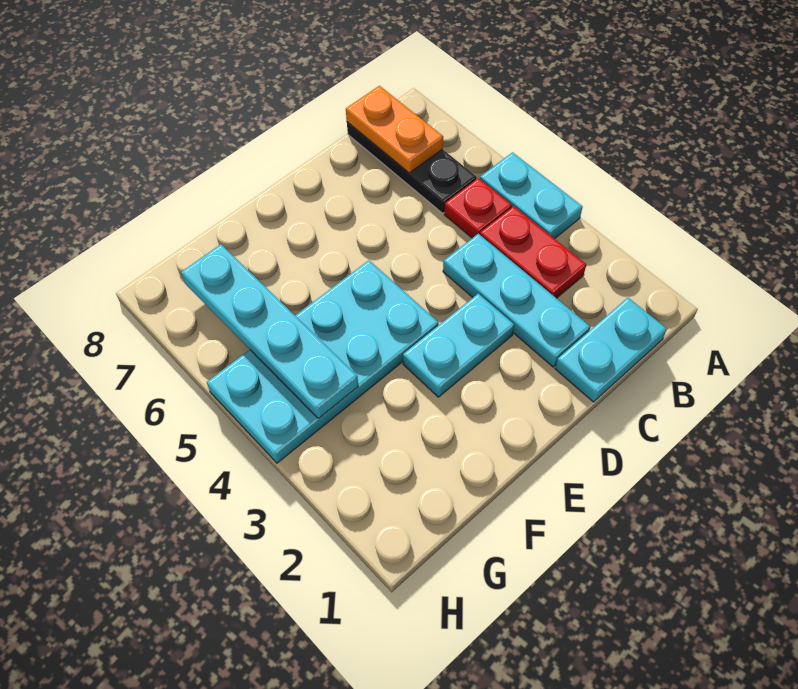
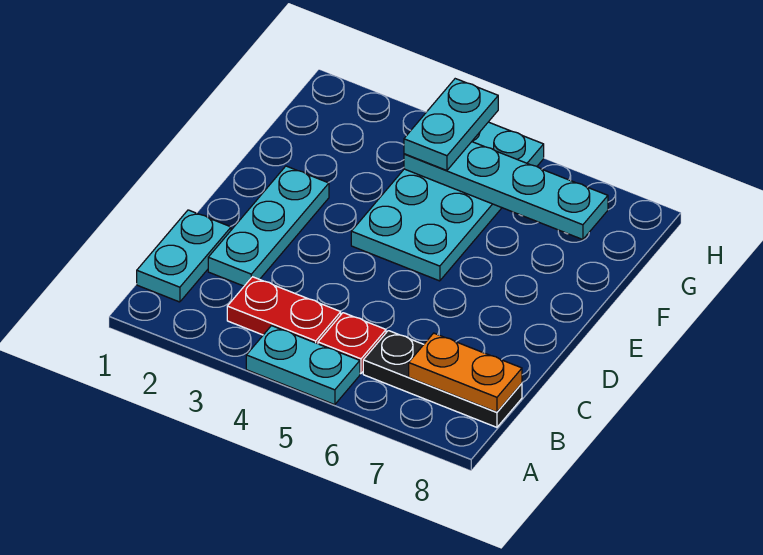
cyan 1x3 plate [443,234,590,367] -> cyan 1x3 plate turned to [208,166,329,286]
cyan 1x2 plate [403,294,514,397] -> cyan 1x2 plate moved to [404,79,498,170]

